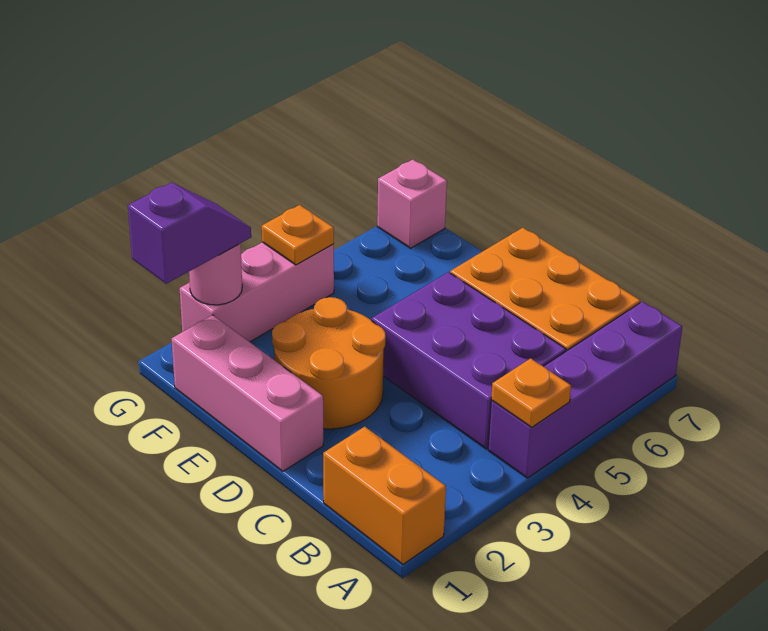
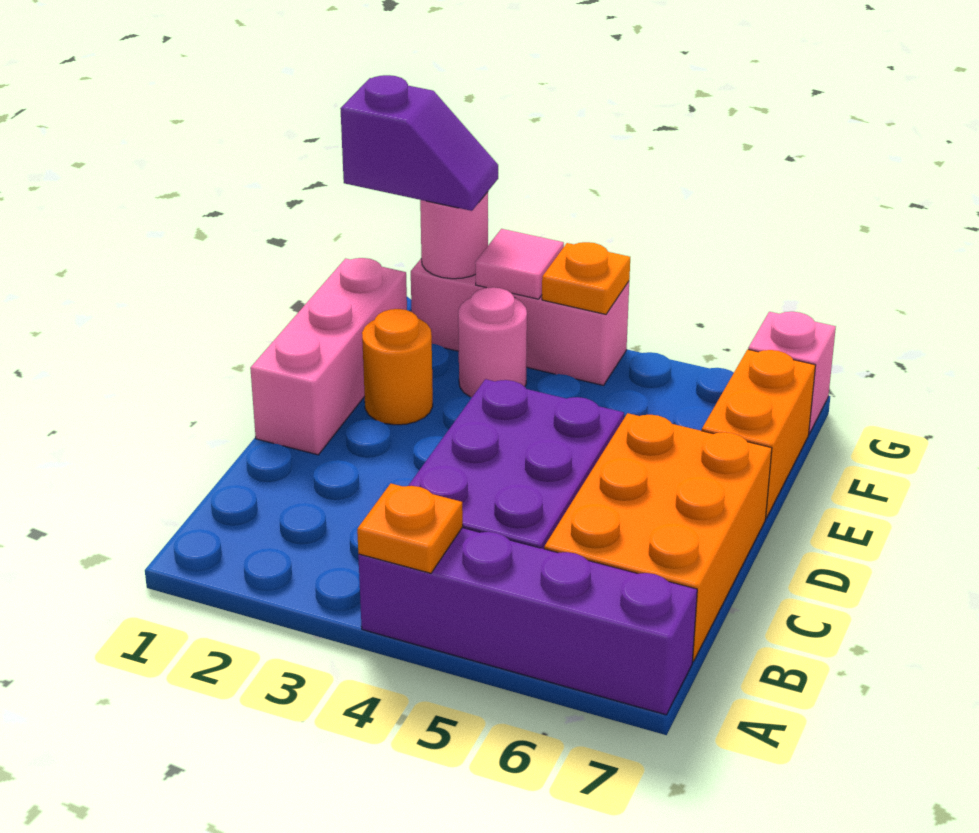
orange 1x2 brick [323,427,446,564] -> orange 1x2 brick moved to [702,349,815,518]
orange 2x2 round brick [272,297,386,429] -> orange 1x1 round brick [362,309,433,425]
none -> pink 1x1 round brick [458,287,527,397]
none -> pink 1x1 tile [475,229,564,299]

